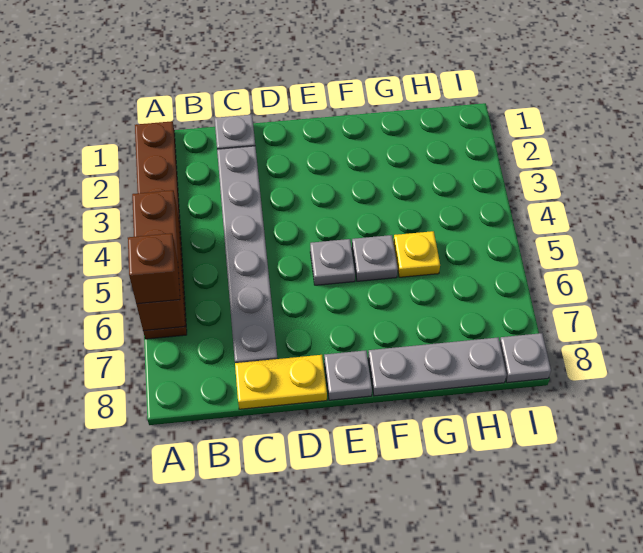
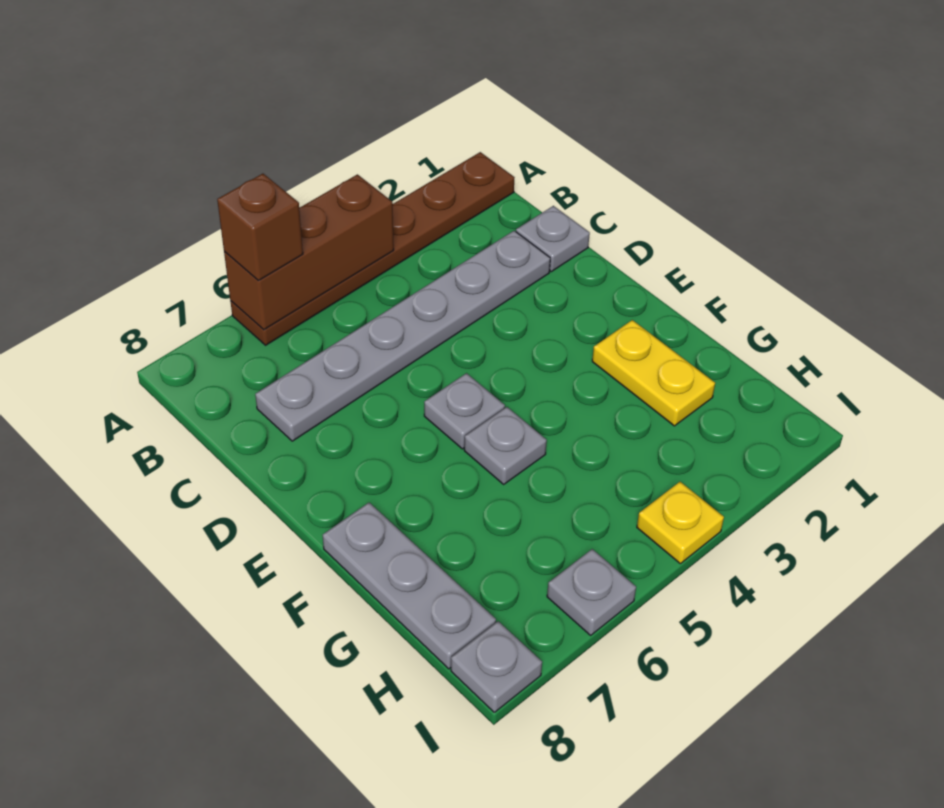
yellow 1x2 plate [235,355,327,409] -> yellow 1x2 plate moved to [592,320,715,426]
grey 1x1 plate [324,350,372,400] -> grey 1x1 plate moved to [547,549,636,635]
yellow 1x1 plate [393,231,440,277] -> yellow 1x1 plate moved to [637,482,724,564]

